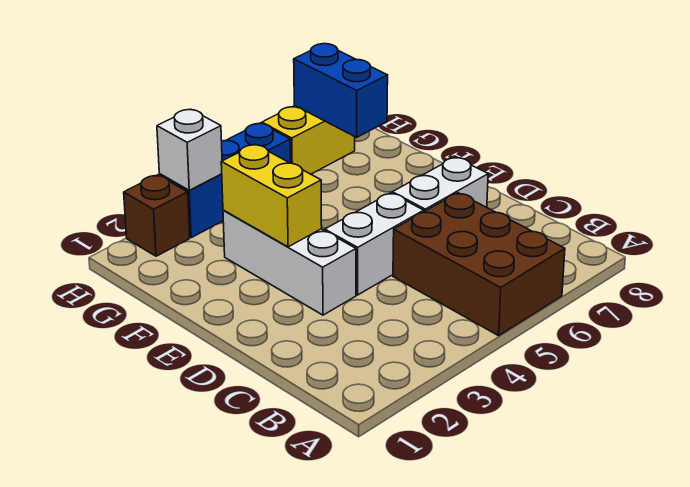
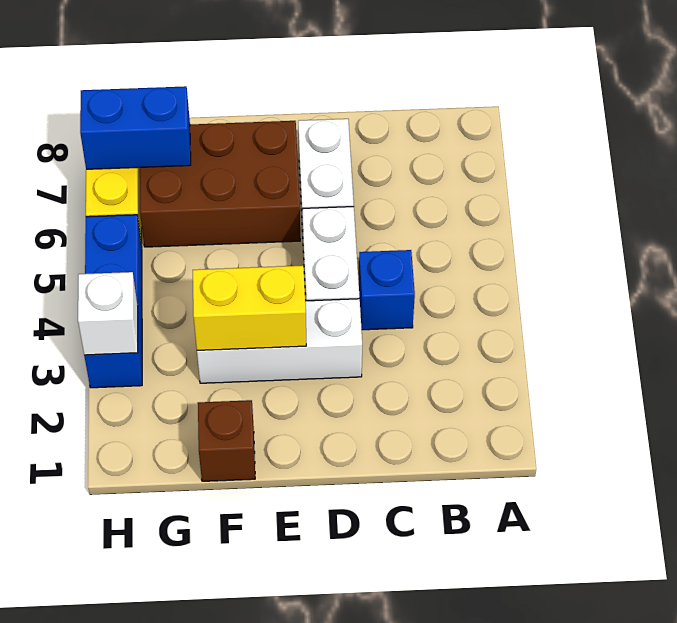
brown 2x3 brick [393,193,565,336] -> brown 2x3 brick moved to [140,121,300,247]
none -> blue 1x1 brick [359,250,415,330]
brown 1x1 brick [124,175,190,256] -> brown 1x1 brick moved to [198,400,255,481]

